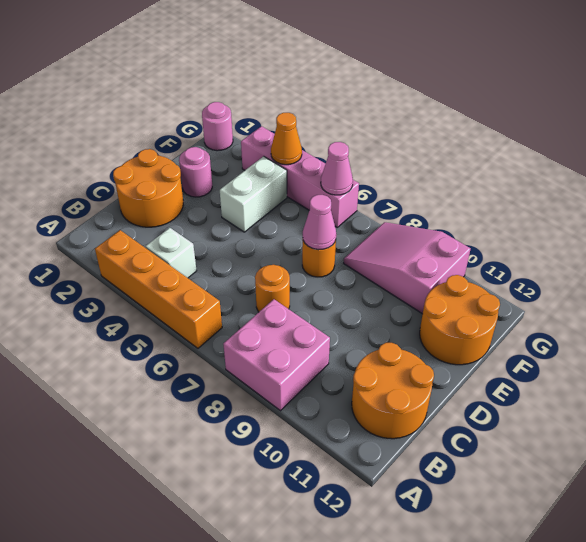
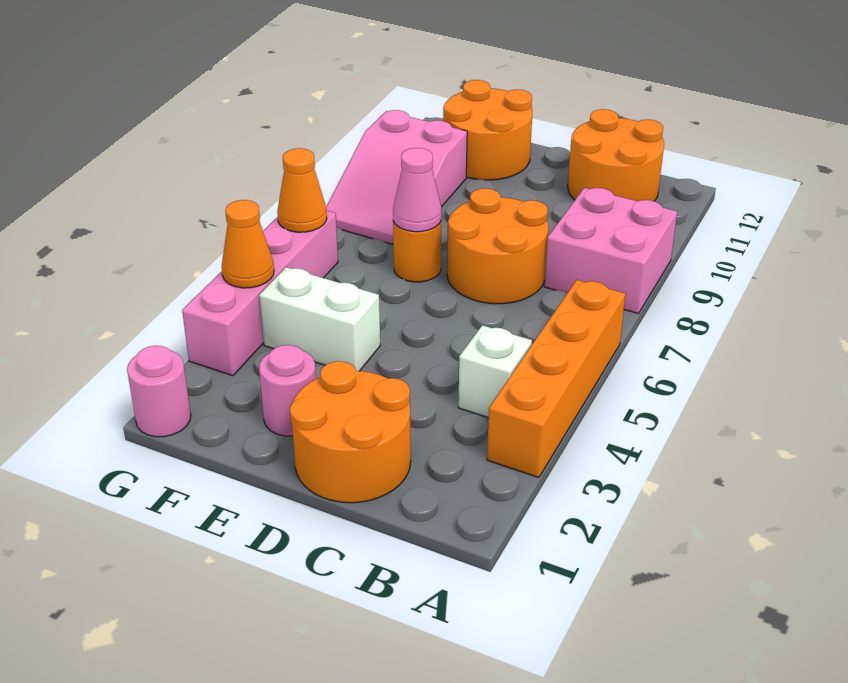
orange 1x1 round brick [255,265,290,312] -> orange 2x2 round brick [447,188,548,304]
pink 1x1 cone [321,142,353,195] -> orange 1x1 cone [277,148,327,232]

